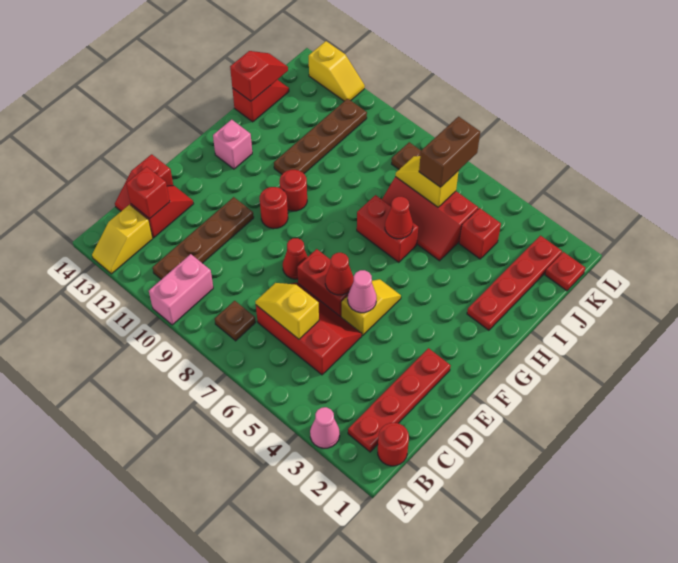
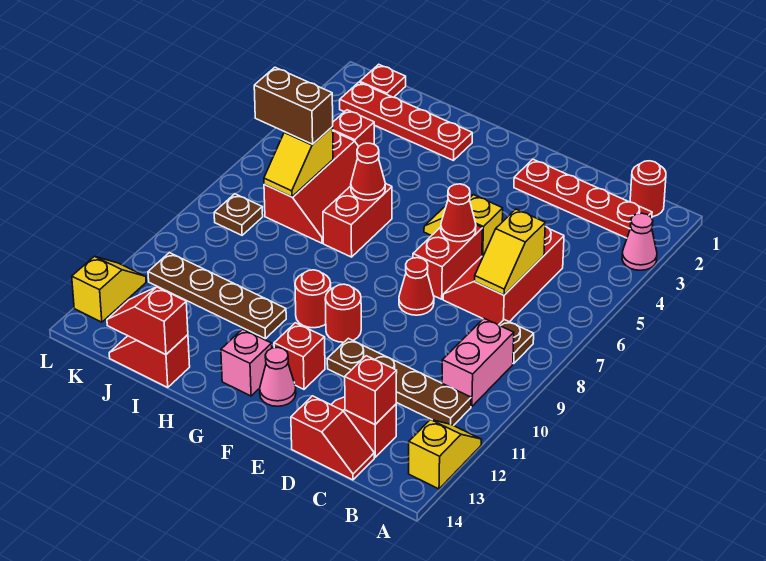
pink 1x2 brick [149,254,213,325] -> pink 1x2 brick turned to [442,319,514,407]
yellow 1x2 slope [92,205,153,274] -> yellow 1x2 slope turned to [409,420,482,489]
pink 1x1 cone [348,270,377,313] -> pink 1x1 cone moved to [260,348,296,406]
none -> red 1x1 brick [274,323,325,389]

